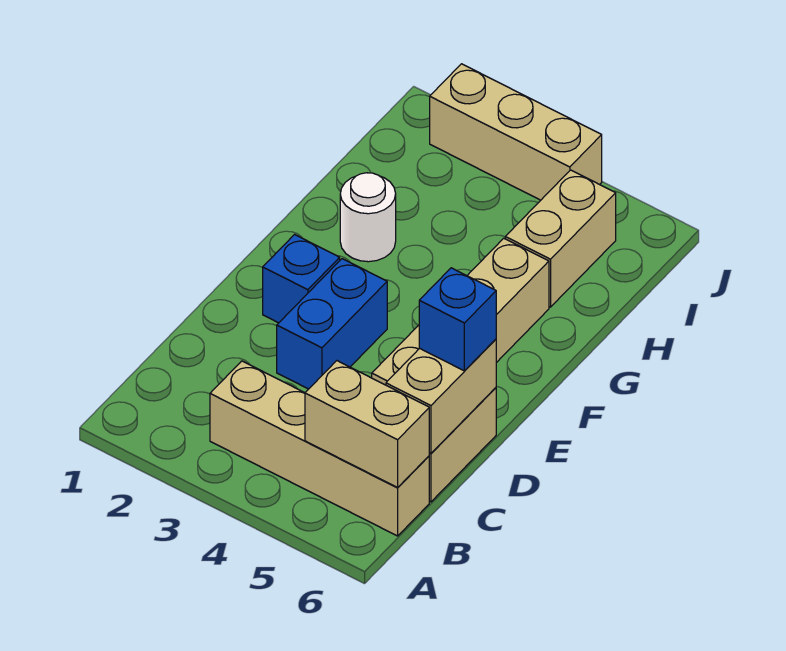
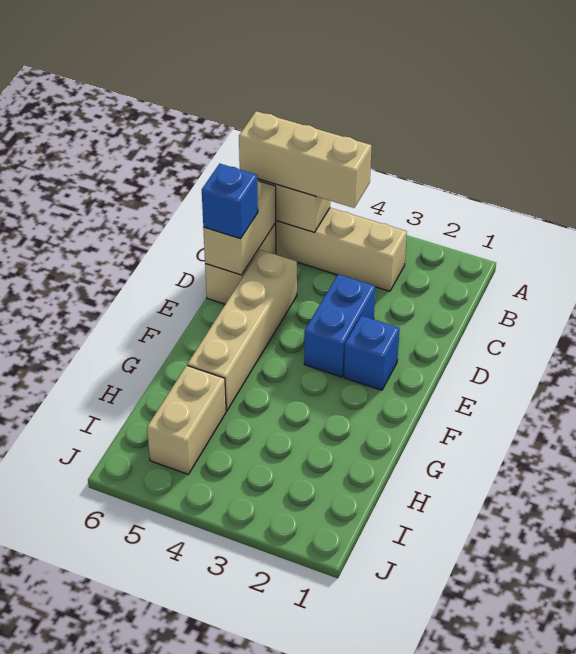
white 1x1 round brick [340,173,396,262] -> none
tan 1x3 brick [430,64,602,200] -> tan 1x3 brick moved to [239,111,372,208]

